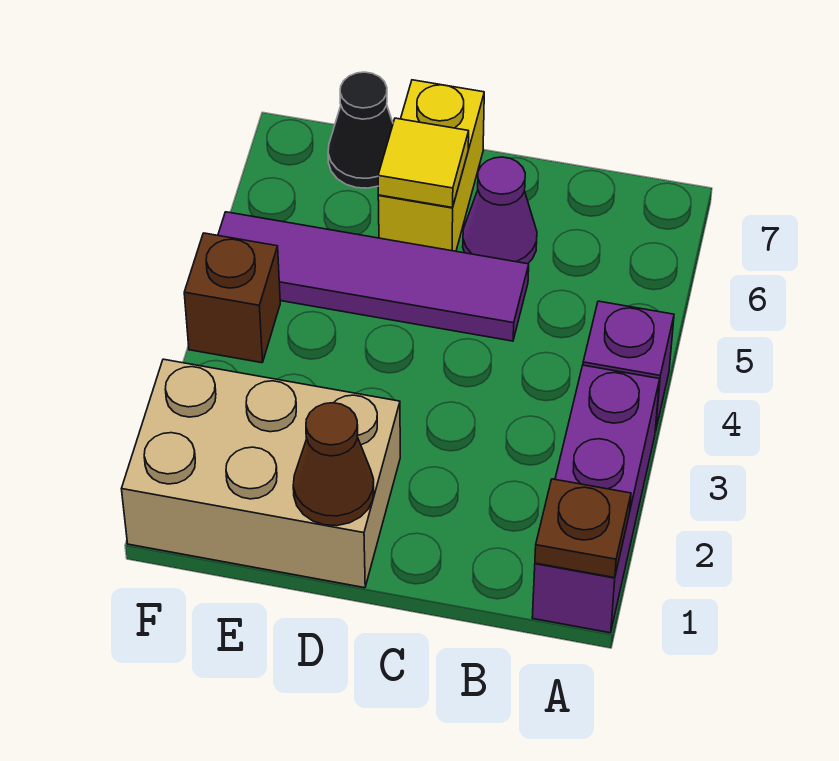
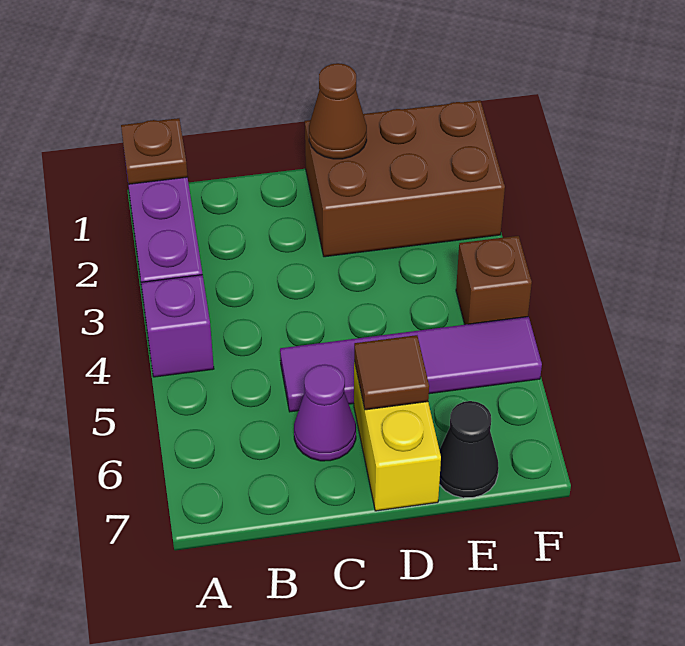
tan 2x3 brick [122,359,400,588] -> brown 2x3 brick [305,100,505,257]
yellow 1x1 tile [378,118,469,208] -> brown 1x1 tile [354,335,429,410]

